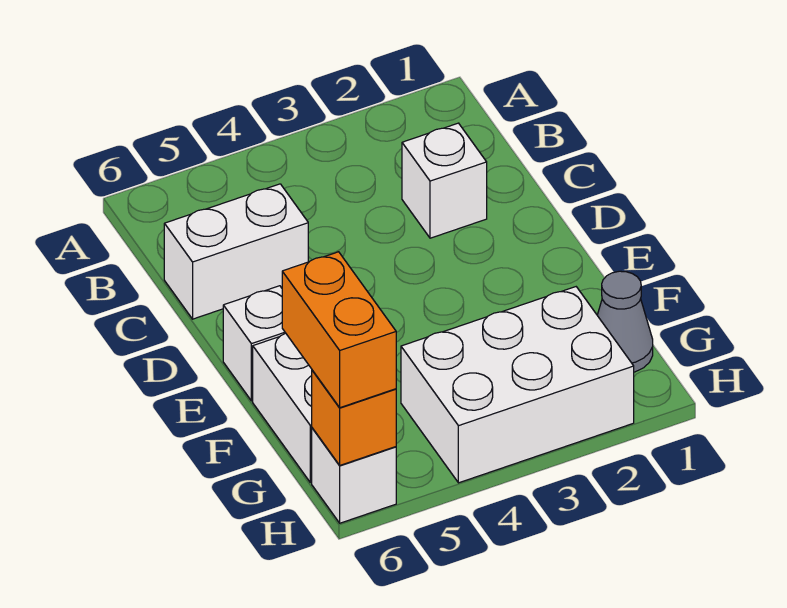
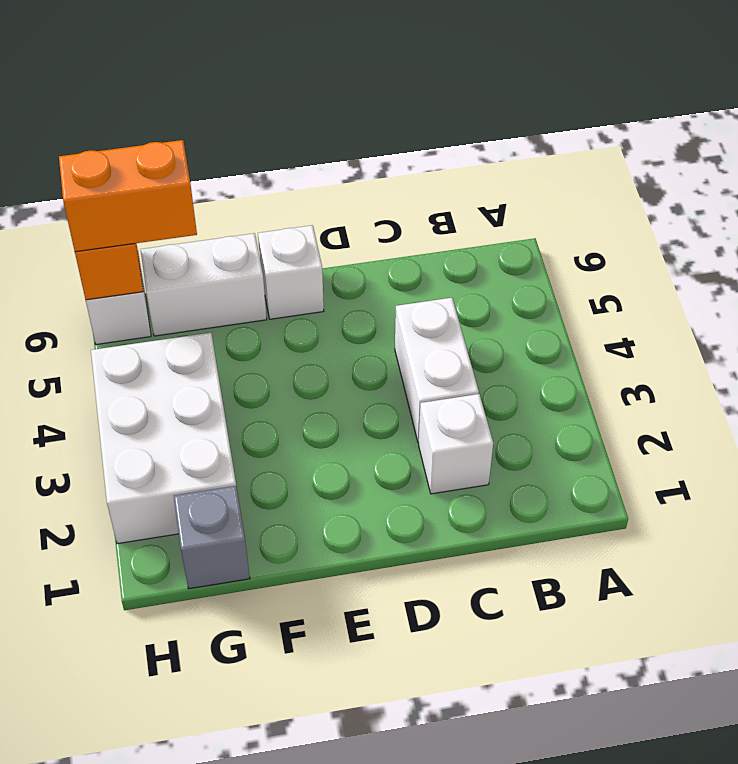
white 1x2 brick [164,184,308,319] -> white 1x2 brick moved to [395,298,479,443]
grey 1x1 cone [597,271,653,372] -> grey 1x1 brick [174,486,250,589]

